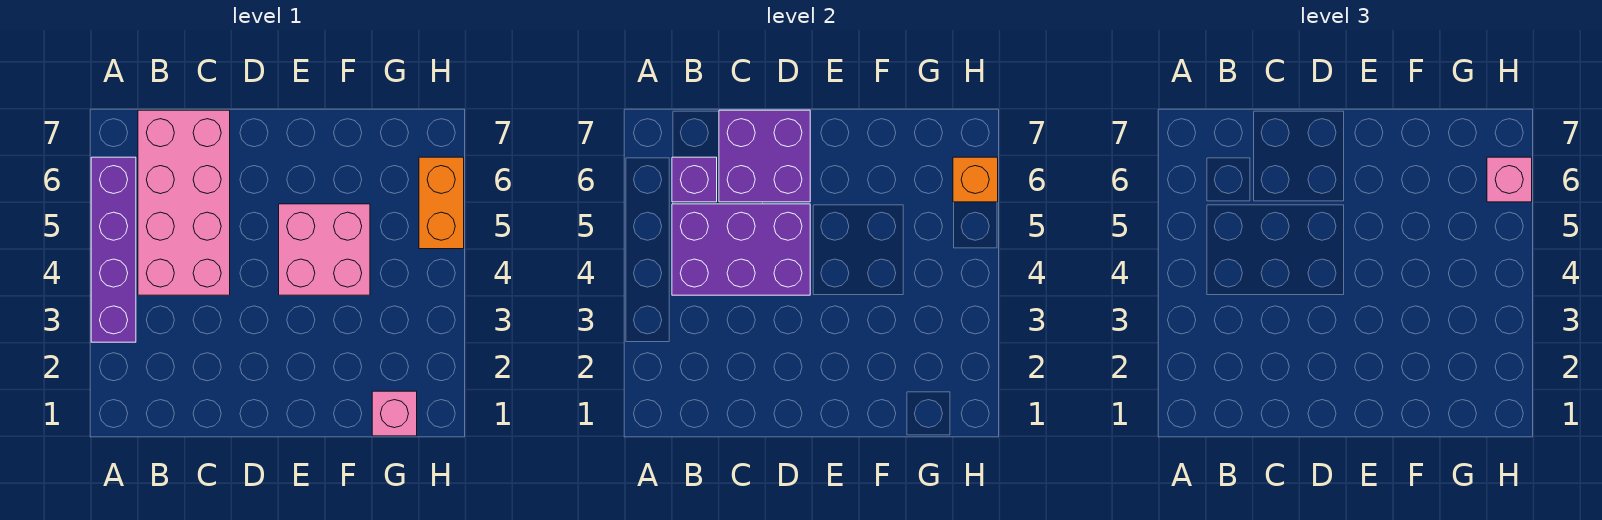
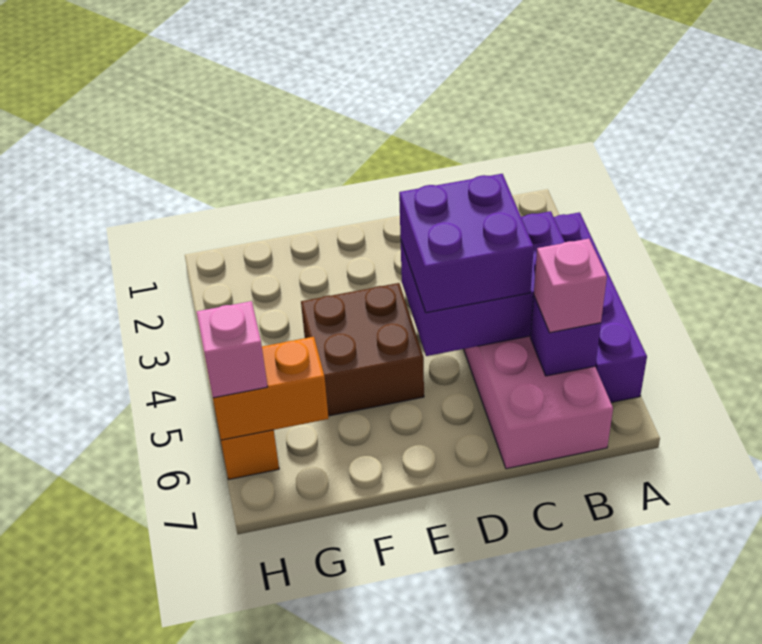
purple 2x2 brick [719,110,810,202] -> purple 2x2 brick moved to [399,174,534,313]
pink 2x2 brick [279,204,370,295] -> brown 2x2 brick [301,283,424,416]
pink 1x1 brick [372,391,417,436] -> pink 1x1 brick moved to [534,239,607,333]
orange 1x1 brick [953,157,998,202] -> orange 1x2 brick [213,337,329,440]

